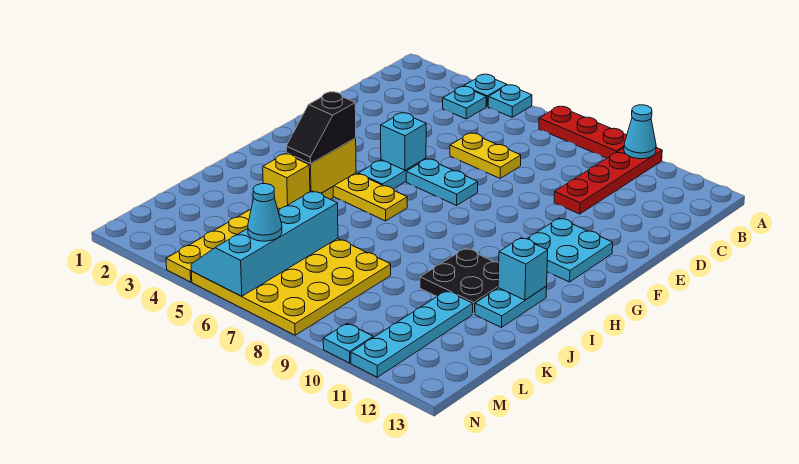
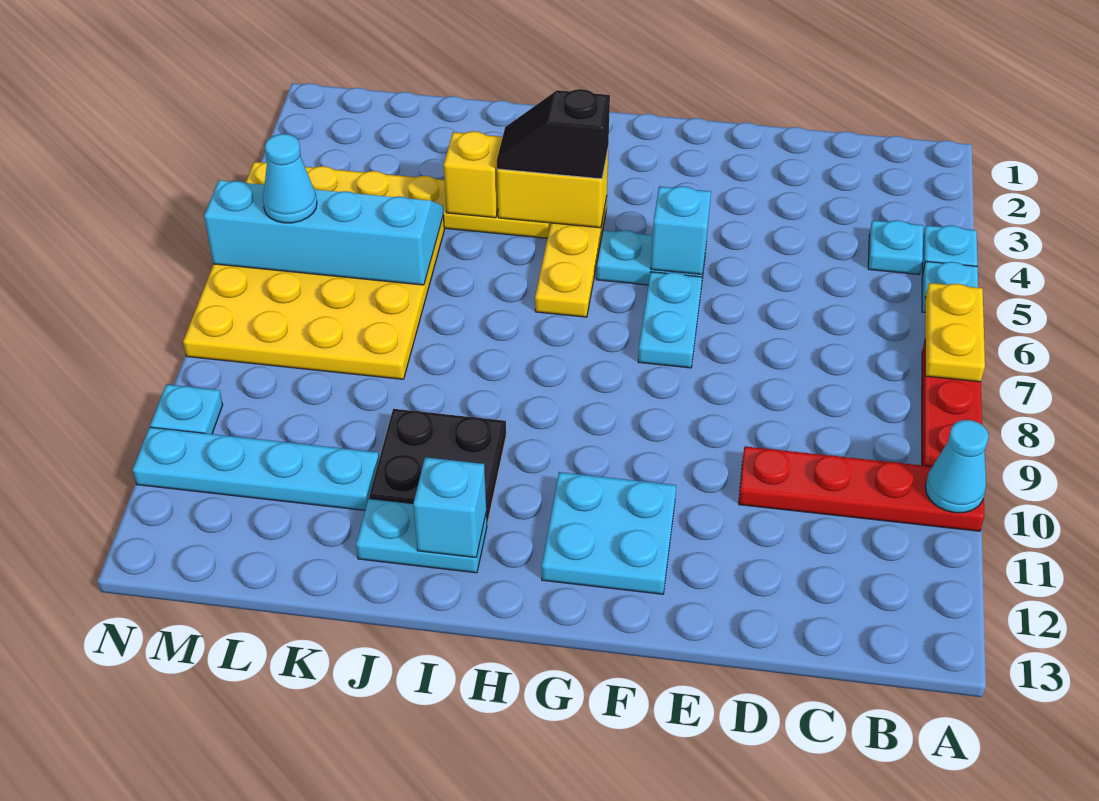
yellow 1x2 plate [450,133,521,178] -> yellow 1x2 plate moved to [925,283,985,382]

